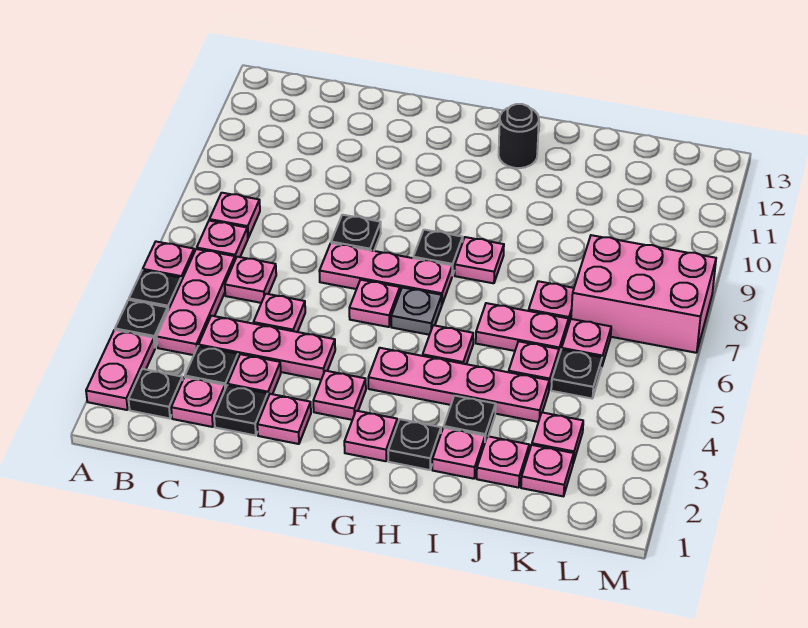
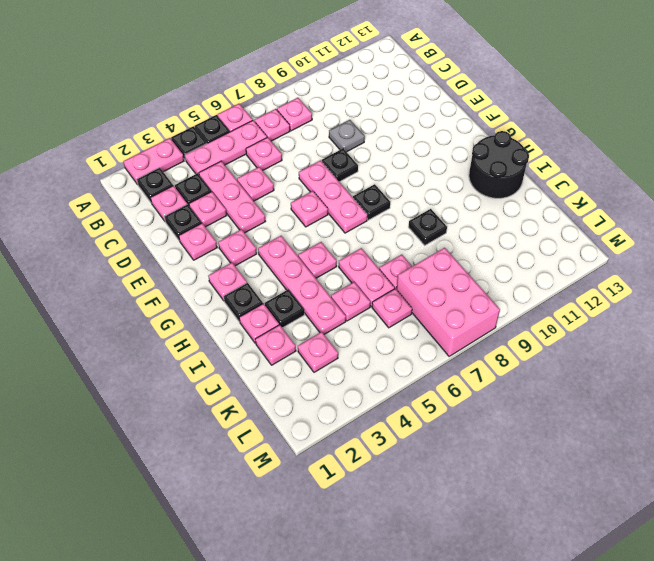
grey 1x1 plate [391,287,442,335] -> grey 1x1 plate moved to [329,120,365,152]
pink 1x1 plate [455,237,504,283] -> none
black 1x1 round brick [499,104,539,168] -> black 2x2 round brick [469,131,529,198]
pink 1x1 plate [521,445,574,496] -> none
black 1x1 plate [551,349,602,398] -> black 1x1 plate moved to [409,209,447,245]

